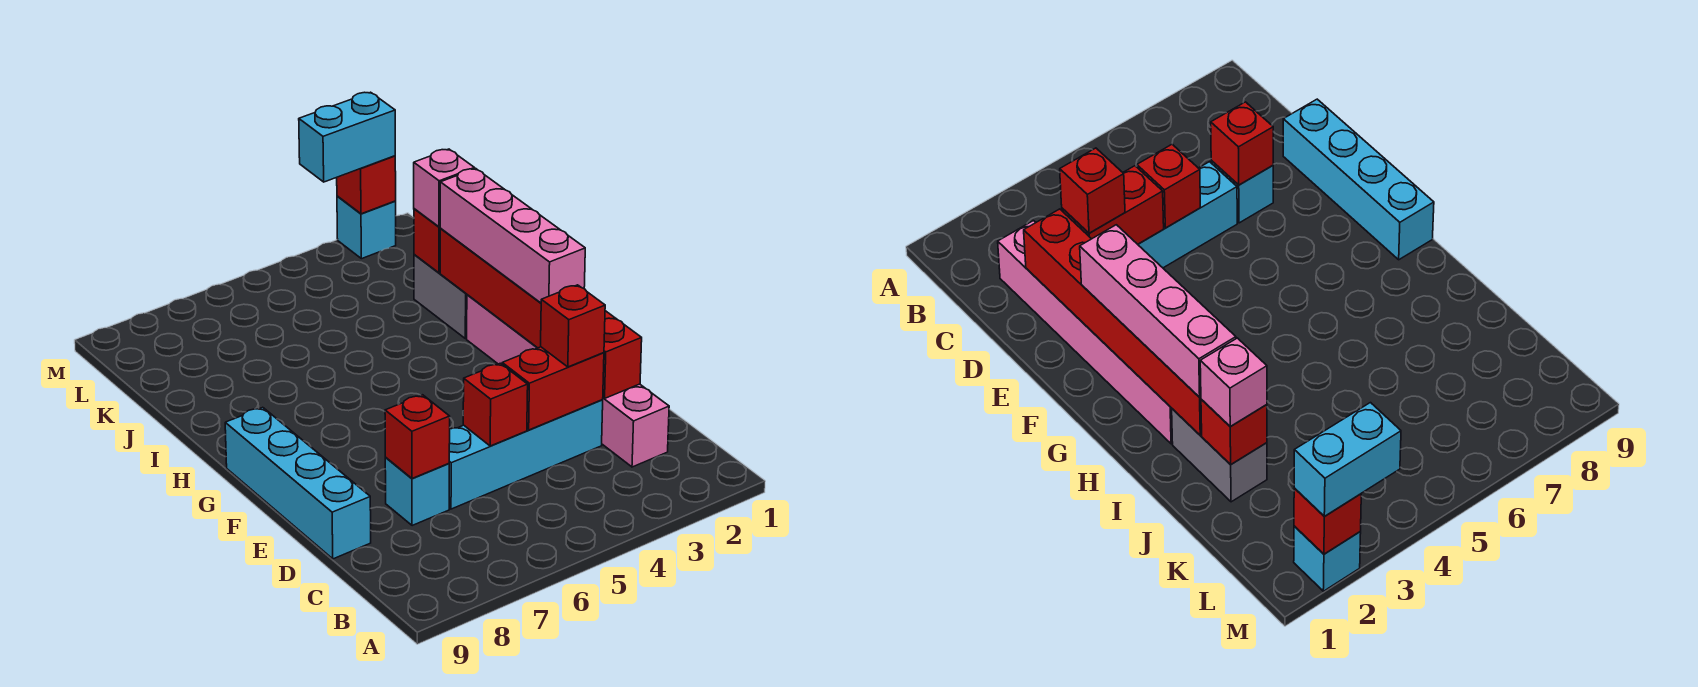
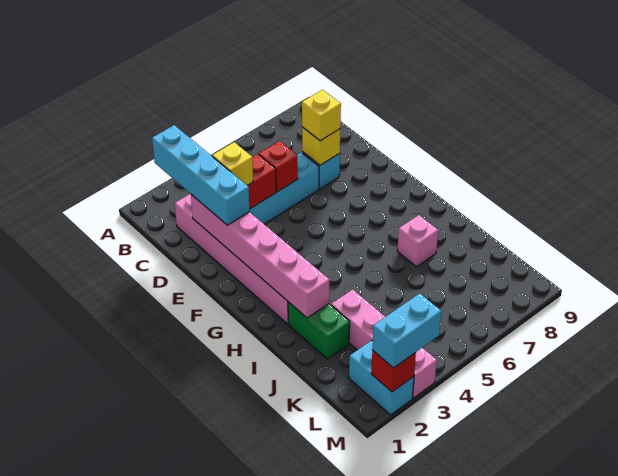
red 1x6 brick [440,229,642,398] -> pink 1x6 brick [191,195,329,318]
red 1x1 brick [541,285,605,367] -> yellow 1x1 brick [212,142,253,185]
red 1x1 brick [385,395,450,478] -> yellow 1x1 brick [302,127,340,165]
none -> yellow 1x1 brick [302,90,341,141]
cyan 1x4 brick [225,407,371,559] -> cyan 1x4 brick moved to [152,125,250,225]
pink 1x4 brick [440,169,585,303] -> pink 1x4 brick moved to [331,289,437,398]
grey 1x2 brick [414,254,467,339] -> green 1x2 brick [288,302,350,359]
red 1x1 brick [414,209,441,273] -> none
pink 1x1 brick [414,149,475,227] -> pink 1x1 brick moved to [397,215,438,267]
cyan 1x1 brick [337,196,396,259] -> cyan 1x2 brick [349,340,414,415]

